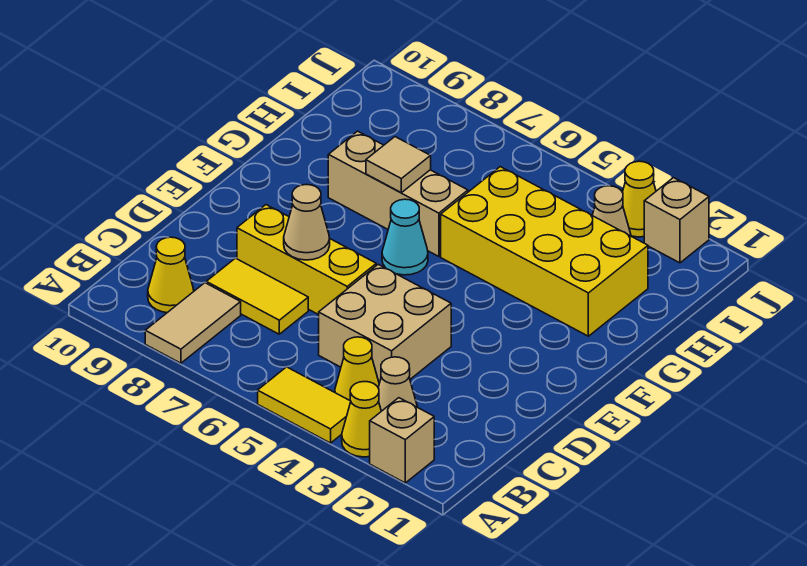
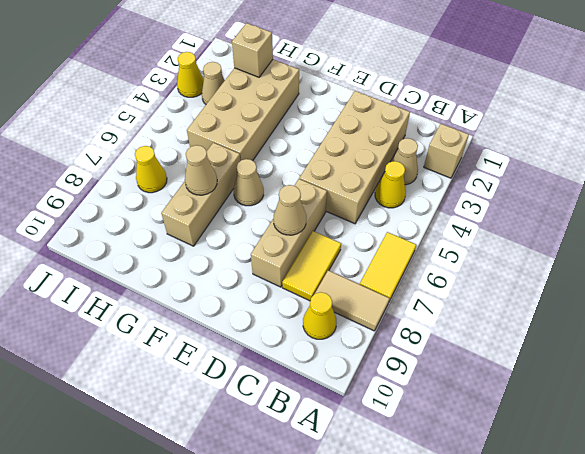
yellow 1x1 cone [342,382,381,457] -> yellow 1x1 cone moved to [135,146,167,193]
yellow 1x2 tile [258,367,351,443] -> yellow 1x2 tile moved to [360,232,416,301]
tan 2x2 brick [319,264,451,383] -> tan 2x4 brick [299,91,410,224]
yellow 1x3 brick [237,205,376,315] -> tan 1x3 brick [251,179,327,287]
cyan 1x1 cone [382,199,428,275] -> tan 1x1 cone [234,159,264,206]
yellow 2x4 brick [441,167,648,336] -> tan 2x4 brick [187,60,299,161]
tan 1x1 tile [366,137,431,193] -> tan 1x1 cone [185,145,217,195]
tan 1x1 brick [644,178,709,263] -> tan 1x1 brick moved to [232,23,273,77]

